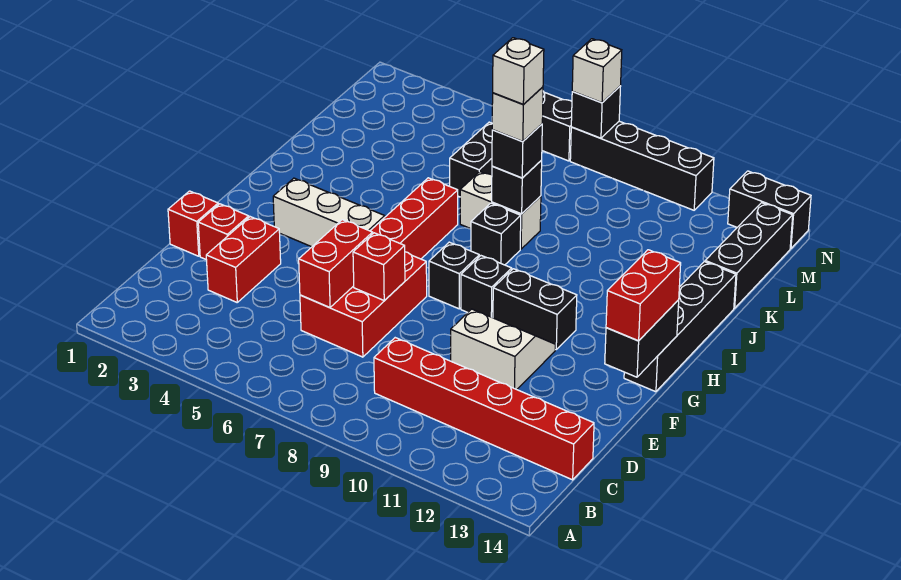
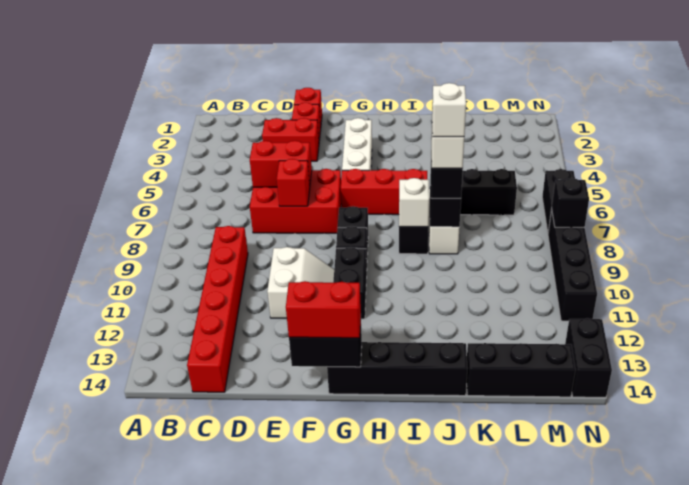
white 1x1 brick [572,39,622,103] -> white 1x1 brick moved to [399,178,429,227]

